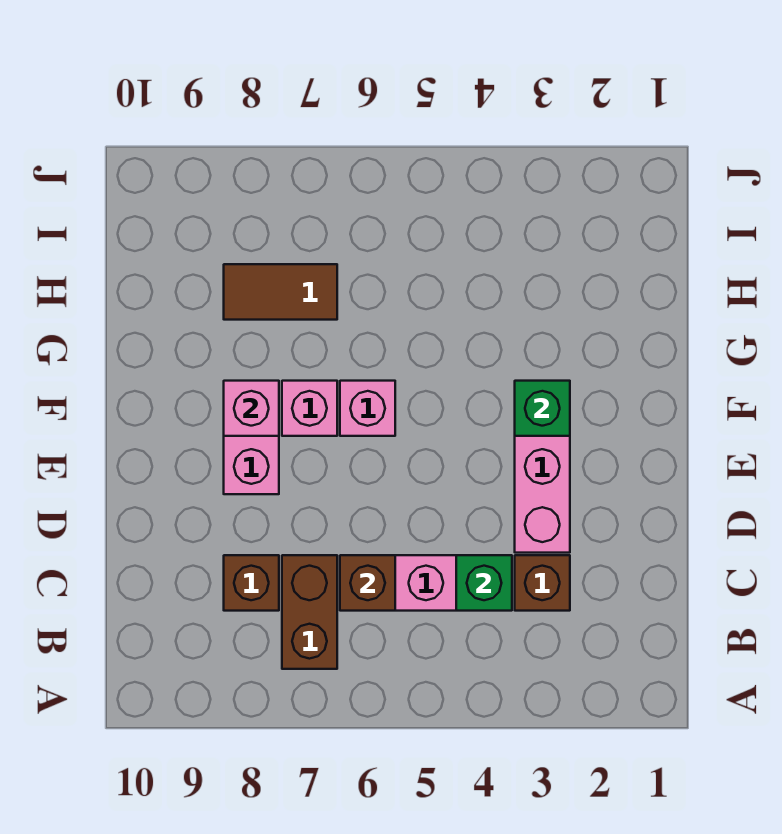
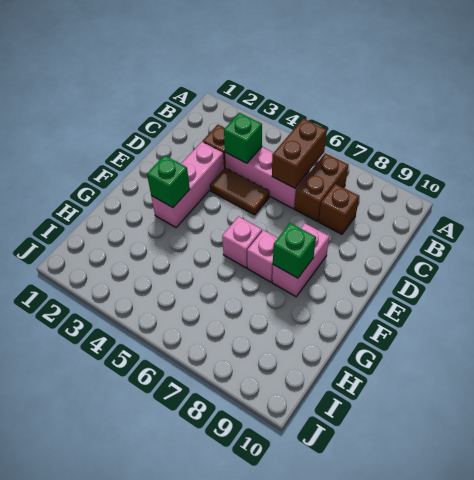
brown 1x1 brick [340,555,395,611] -> brown 1x2 brick [272,118,327,188]
pink 1x1 brick [224,381,279,436] -> green 1x1 brick [273,223,316,278]
brown 1x2 tile [224,264,337,320] -> brown 1x2 tile moved to [210,168,270,215]

